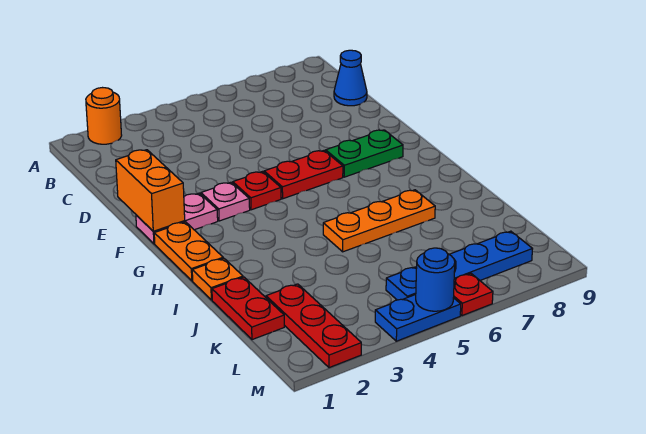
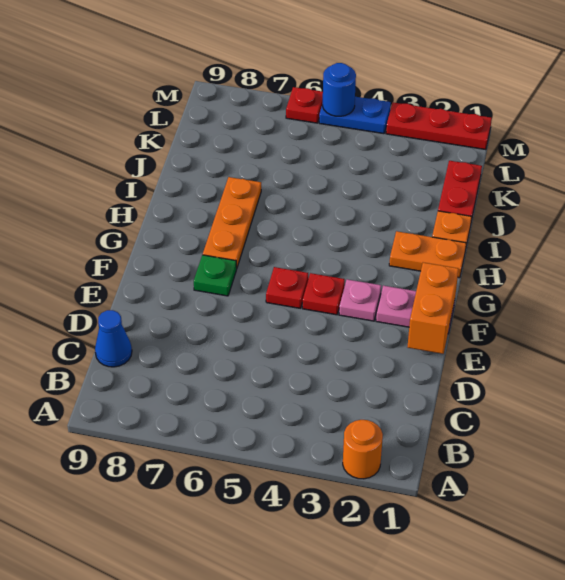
red 1x2 plate [264,151,343,199] -> red 1x1 plate [266,267,308,308]
green 1x2 plate [326,130,403,177] -> green 1x1 plate [194,255,237,296]
orange 1x2 plate [154,222,223,281] -> orange 1x2 plate turned to [389,231,466,278]
orange 1x3 plate [323,190,435,252] -> orange 1x3 plate turned to [203,177,261,268]
red 1x3 plate [266,284,361,368] -> red 1x3 plate turned to [386,102,492,150]
blue 1x4 plate [386,231,532,300] -> none

